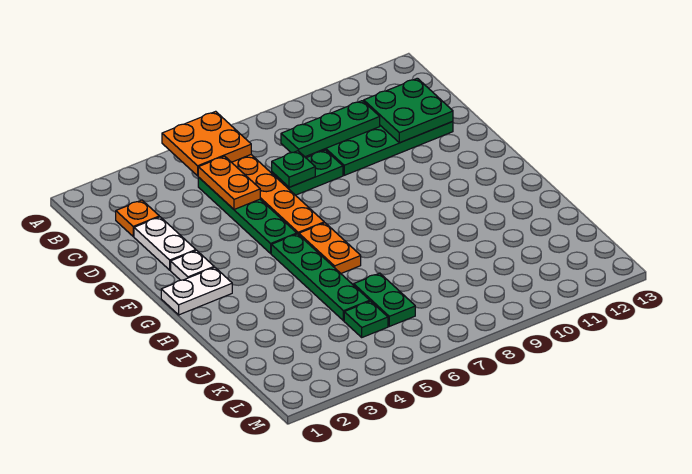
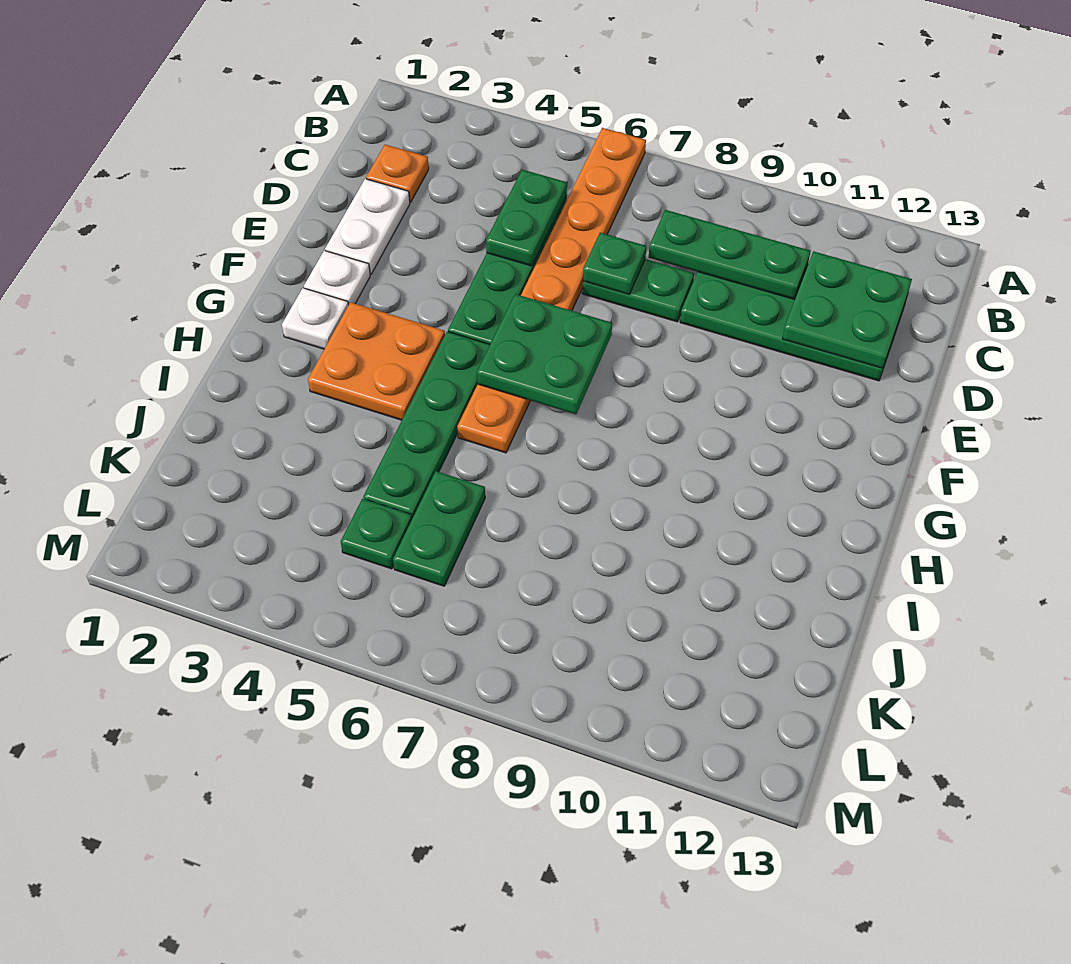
orange 2x2 plate [162,111,251,176] -> orange 2x2 plate moved to [308,302,445,420]
orange 1x2 plate [198,156,260,209] -> green 1x2 plate [486,170,567,266]
none -> green 2x2 plate [477,294,612,414]
white 1x2 plate [161,267,232,315] -> white 1x1 plate [282,288,348,349]

